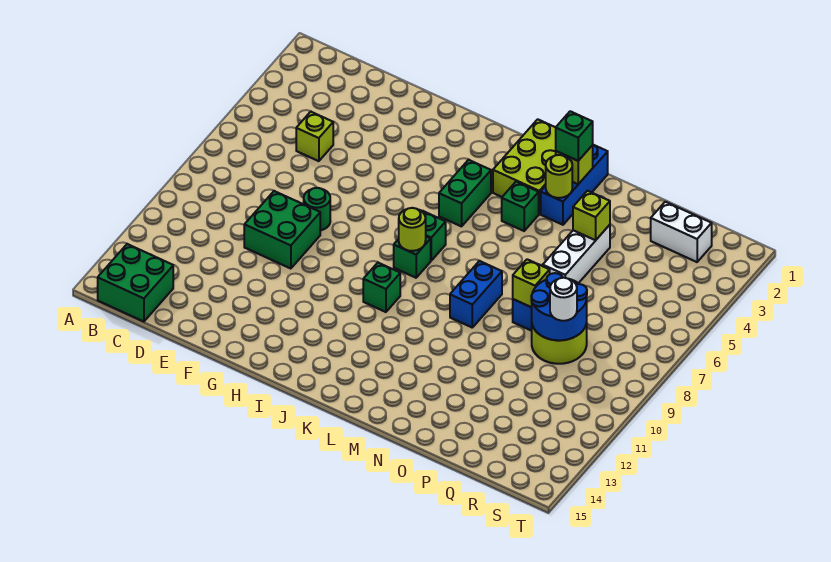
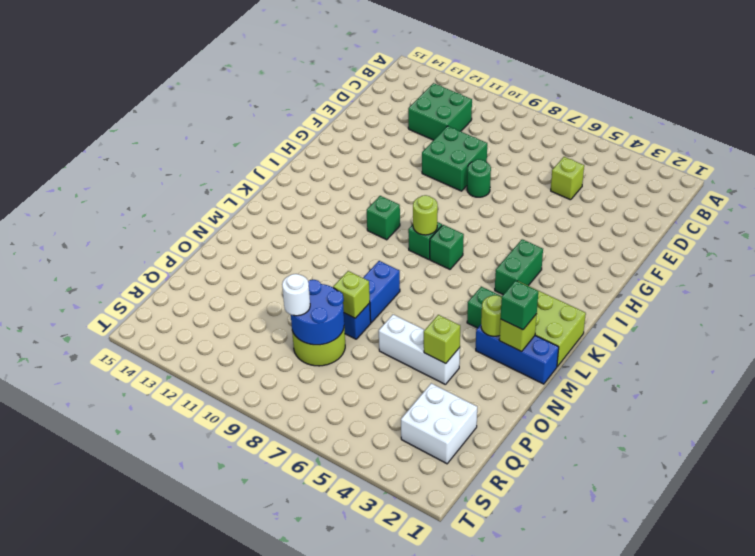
green 2x2 brick [98,244,173,322] -> green 2x2 brick moved to [408,83,472,140]
green 1x2 brick [439,160,491,226] -> green 1x2 brick turned to [495,239,543,295]
blue 1x2 brick [450,261,502,327] -> blue 1x2 brick turned to [363,261,400,323]
white 1x2 brick [651,202,712,262] -> white 2x2 brick [401,383,477,464]

